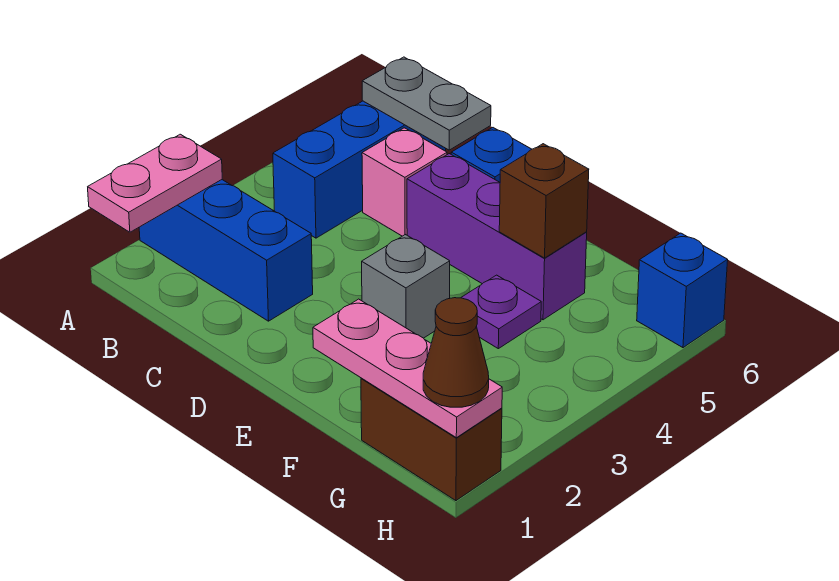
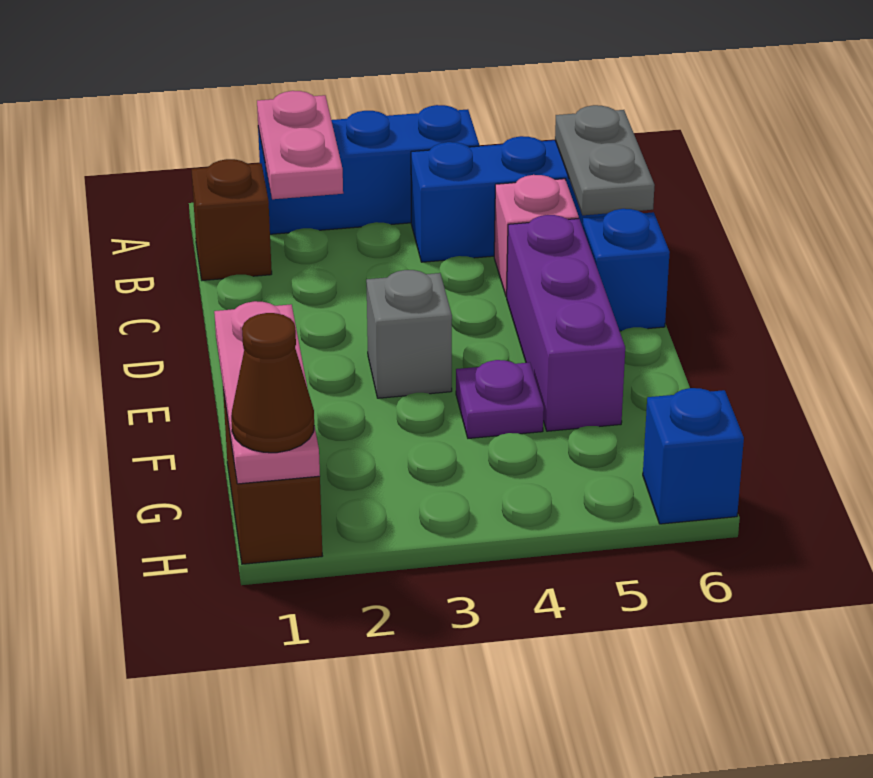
pink 1x2 plate [88,134,222,232] -> pink 1x2 plate turned to [257,91,343,199]
blue 1x3 brick [139,180,313,321] -> blue 1x3 brick turned to [258,105,479,234]
brown 1x1 brick [499,144,589,258] -> brown 1x1 brick moved to [191,159,272,280]

